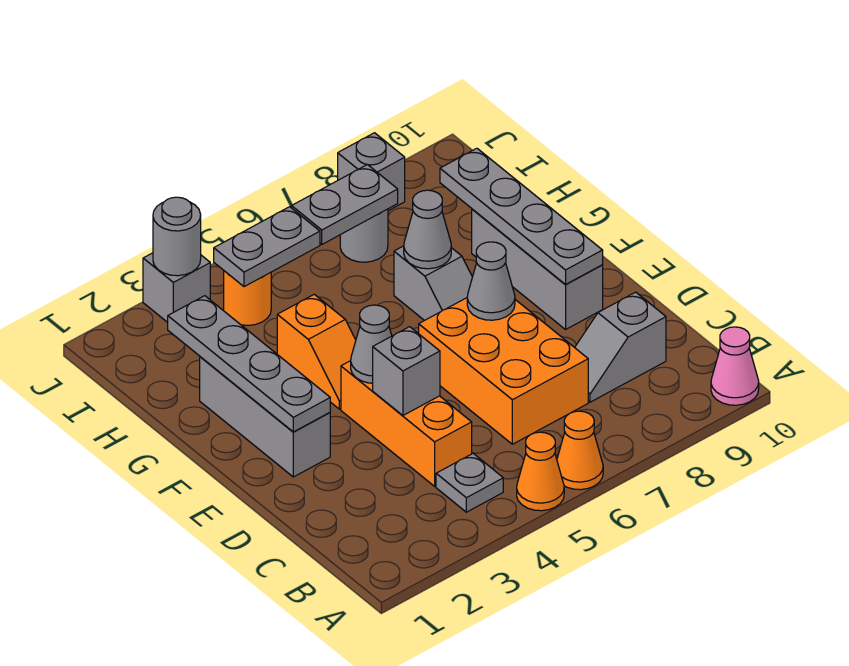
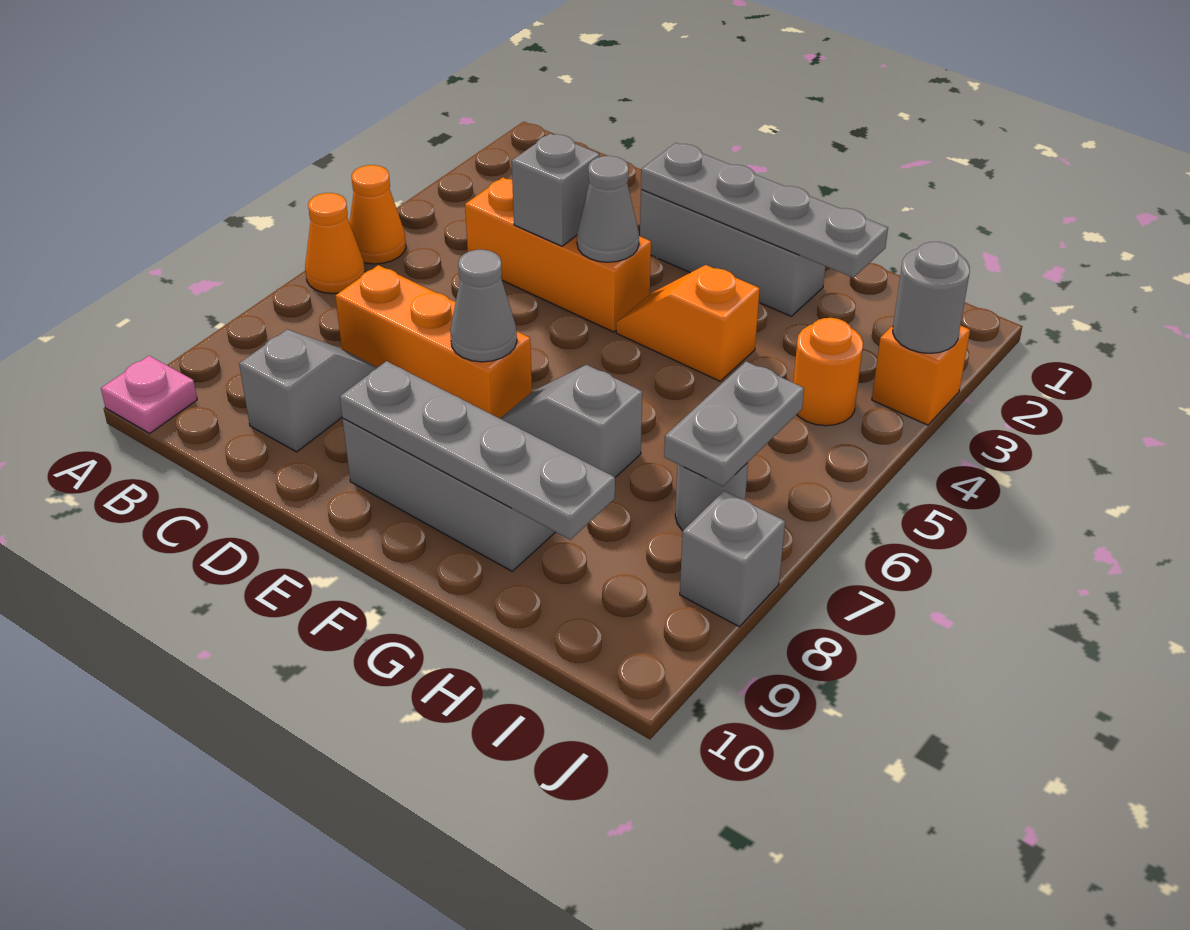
pink 1x1 cone [711,327,759,405] -> pink 1x1 plate [101,356,197,433]
grey 1x1 plate [436,454,503,512] -> none
orange 2x3 brick [419,298,588,444] -> orange 1x3 brick [335,265,532,418]
grey 1x1 cone [404,190,451,269] -> none
grey 1x2 plate [214,207,320,287] -> none
grey 1x1 brick [143,253,210,322] -> orange 1x1 brick [872,326,970,425]

